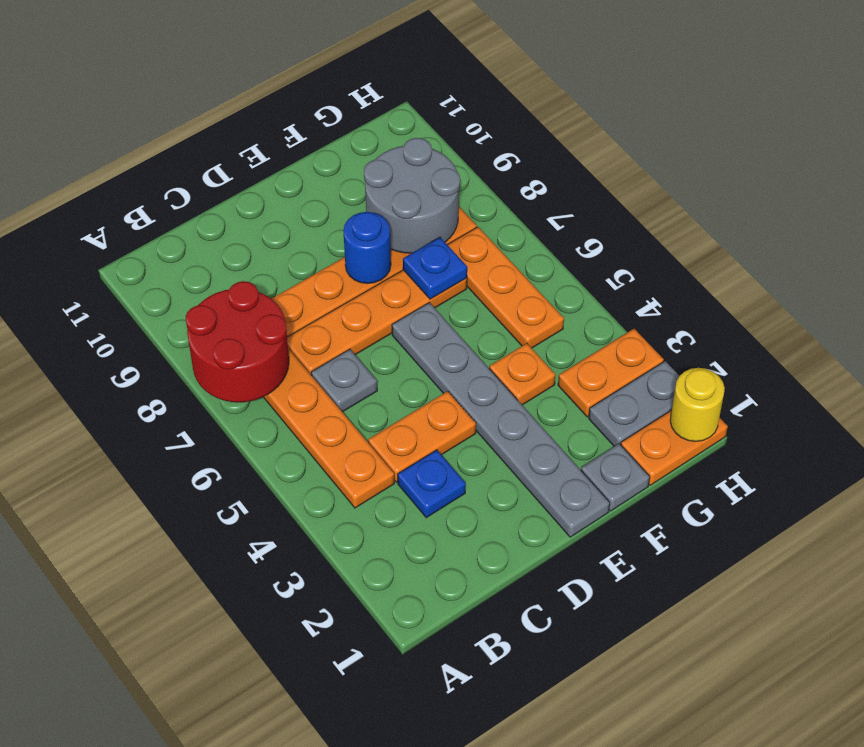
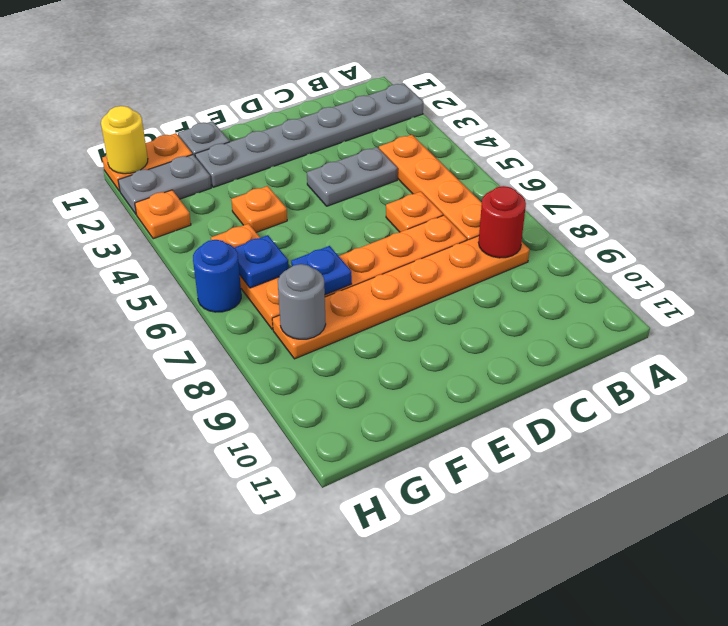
red 2x2 round brick [186,281,289,402] -> red 1x1 round brick [478,186,526,258]
blue 1x1 plate [398,450,466,518] -> blue 1x1 plate moved to [234,235,289,288]
orange 1x2 plate [368,391,476,482] -> grey 1x2 plate [307,147,398,206]
grey 1x1 plate [311,349,377,412] -> orange 1x1 plate [386,192,443,232]
grey 1x6 plate [392,303,610,537] -> grey 1x6 plate turned to [195,83,423,187]
blue 1x1 round brick [343,212,391,283] -> blue 1x1 round brick moved to [193,240,241,312]
grey 2x2 round brick [364,138,460,253] -> grey 1x1 round brick [278,264,326,339]
orange 1x2 plate [558,329,664,417] -> orange 1x1 plate [135,190,191,239]

